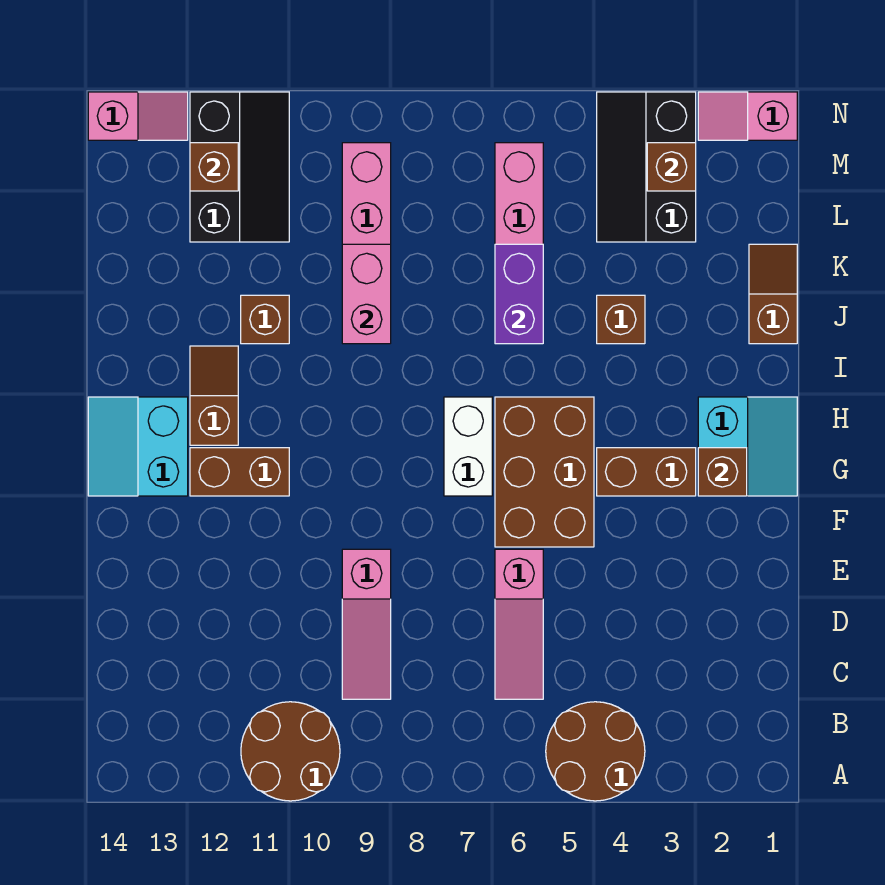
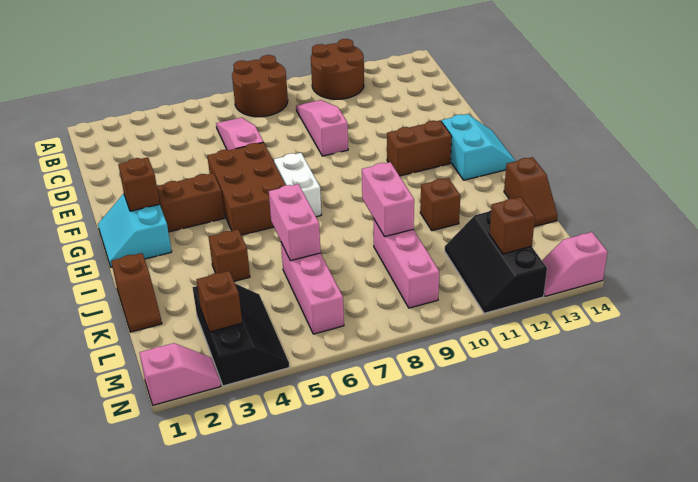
brown 2x2 round brick [546,702,645,801] -> brown 2x2 round brick moved to [232,55,288,117]
brown 1x2 slope [190,346,238,445] -> brown 1x2 slope moved to [504,157,558,227]
purple 1x2 brick [495,244,543,344] -> pink 1x2 brick [269,184,321,261]

